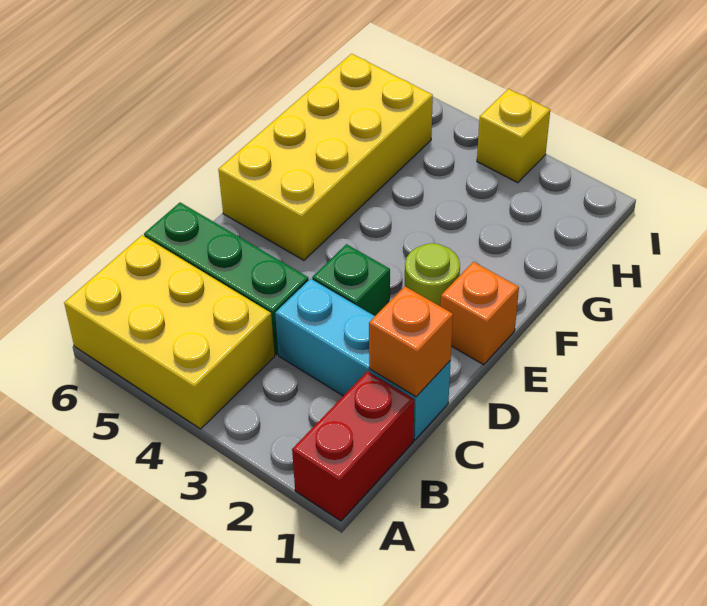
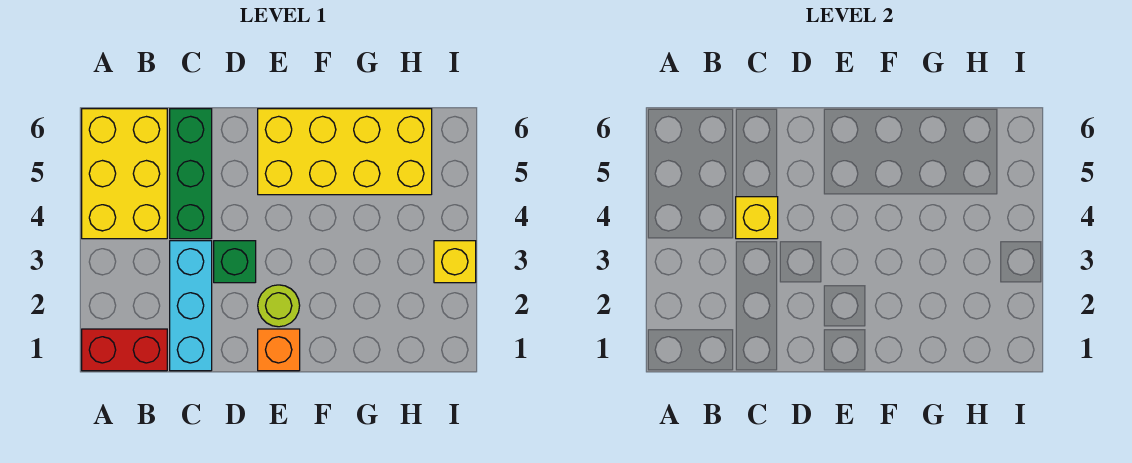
orange 1x1 brick [369,287,453,397] -> none
none -> yellow 1x1 brick [736,197,778,239]

